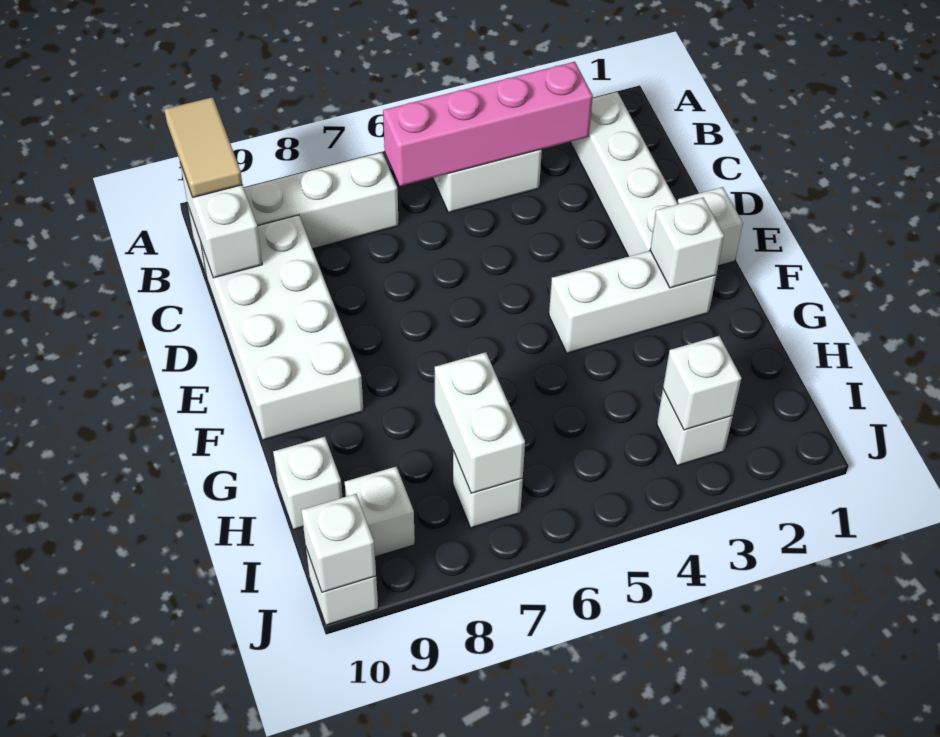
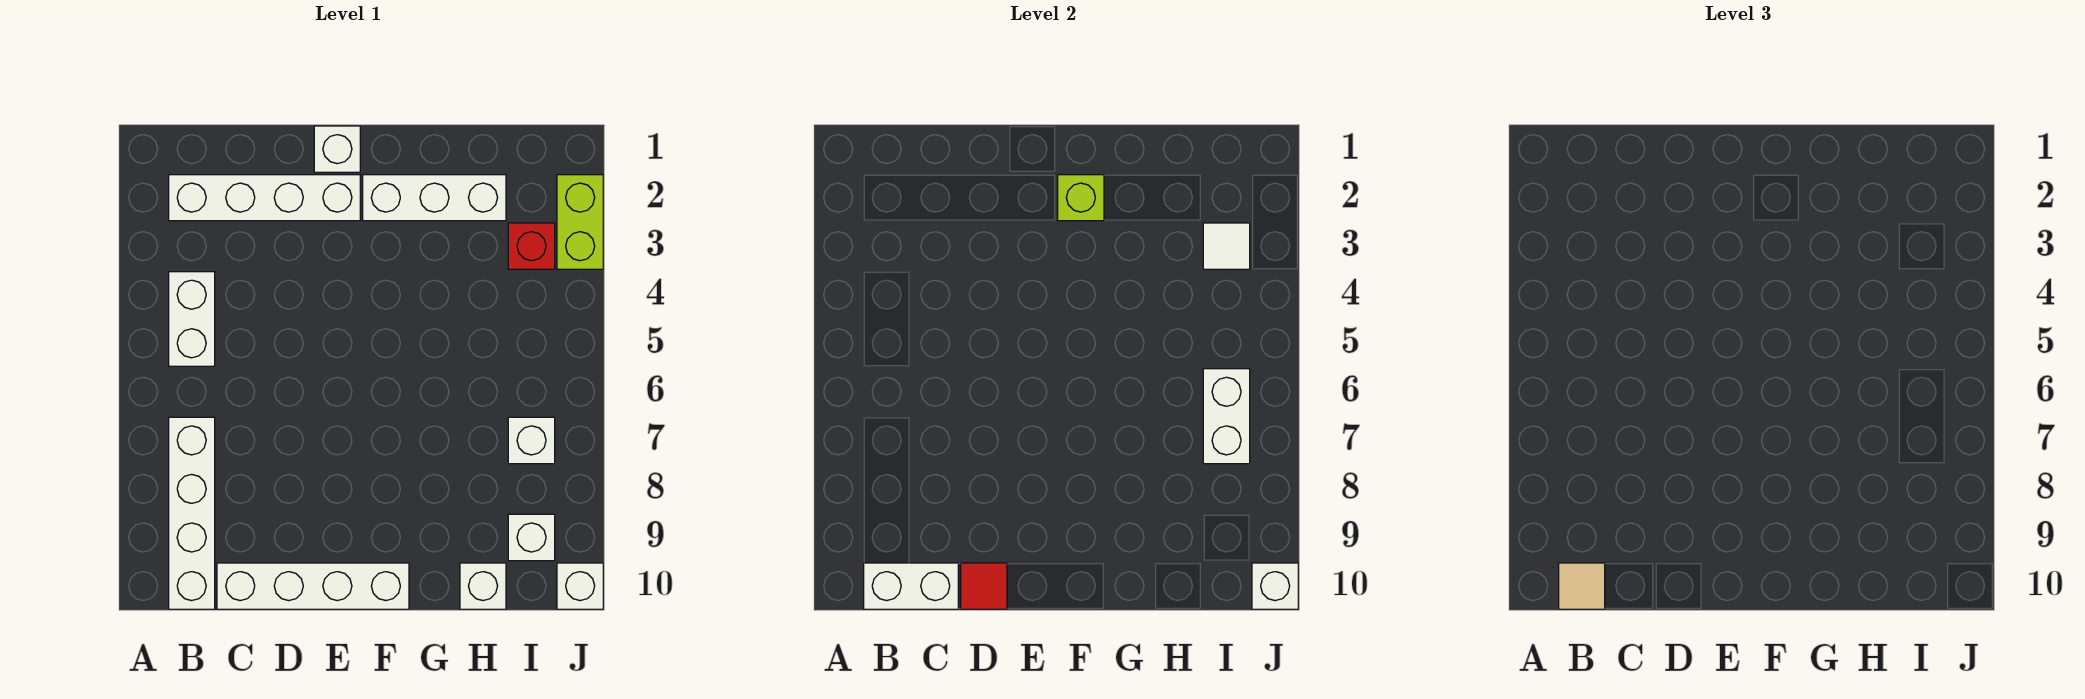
tan 1x2 tile [164,97,242,197] -> tan 1x1 tile [1559,563,1605,609]
pink 1x4 brick [383,62,593,186] -> none
white 2x4 brick [201,215,364,440] -> white 1x4 brick [217,563,409,609]
none -> red 1x1 tile [961,563,1007,609]
white 1x3 brick [549,251,716,353] -> white 1x3 brick turned to [363,175,506,221]
white 1x1 brick [650,198,724,288] -> lime 1x1 brick [1058,175,1104,221]
white 1x2 brick [435,352,525,493] -> white 1x2 brick turned to [1203,369,1250,464]
white 1x1 brick [657,390,733,466] -> red 1x1 brick [508,223,555,269]
white 1x1 brick [663,336,741,430] -> white 1x1 tile [1203,223,1250,269]
none -> lime 1x2 brick [557,175,603,269]

